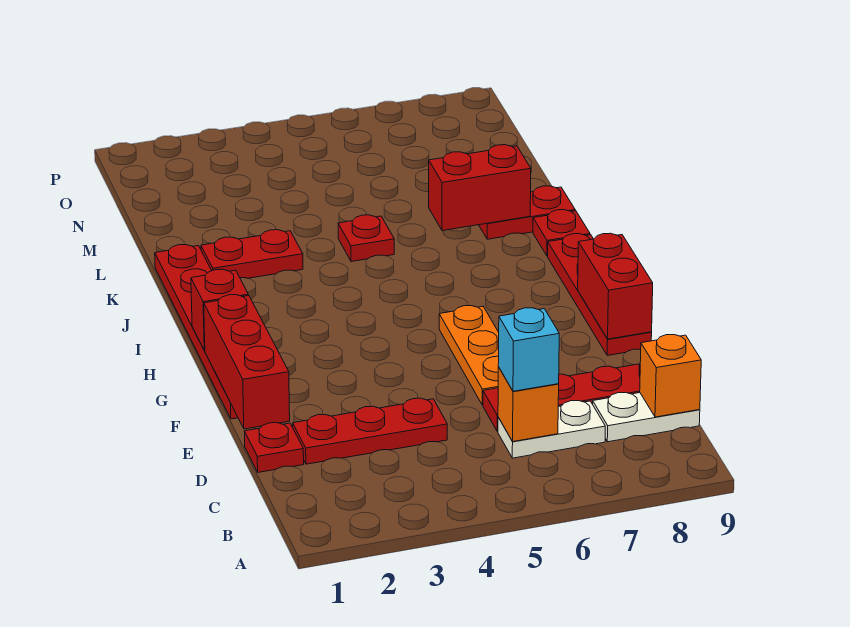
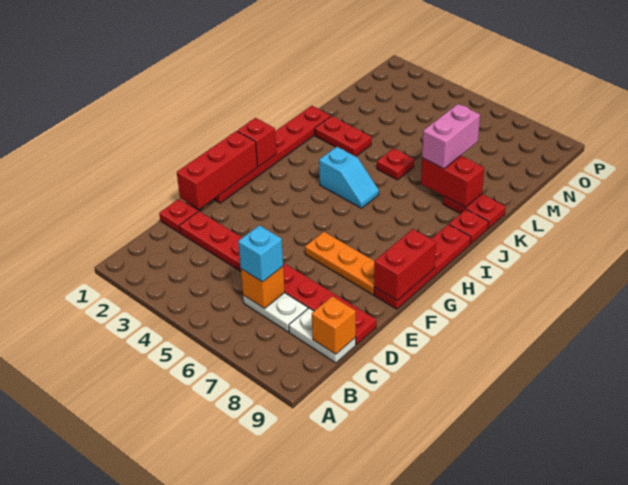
orange 1x3 plate [439,306,499,405] -> orange 1x3 plate turned to [305,232,375,295]
none -> cyan 1x2 slope [319,147,379,208]
none -> pink 1x2 brick [422,104,480,169]

